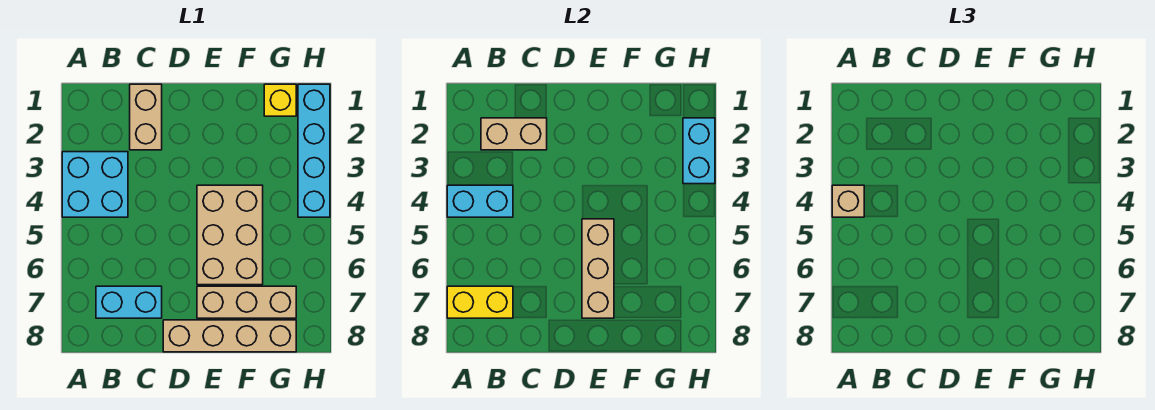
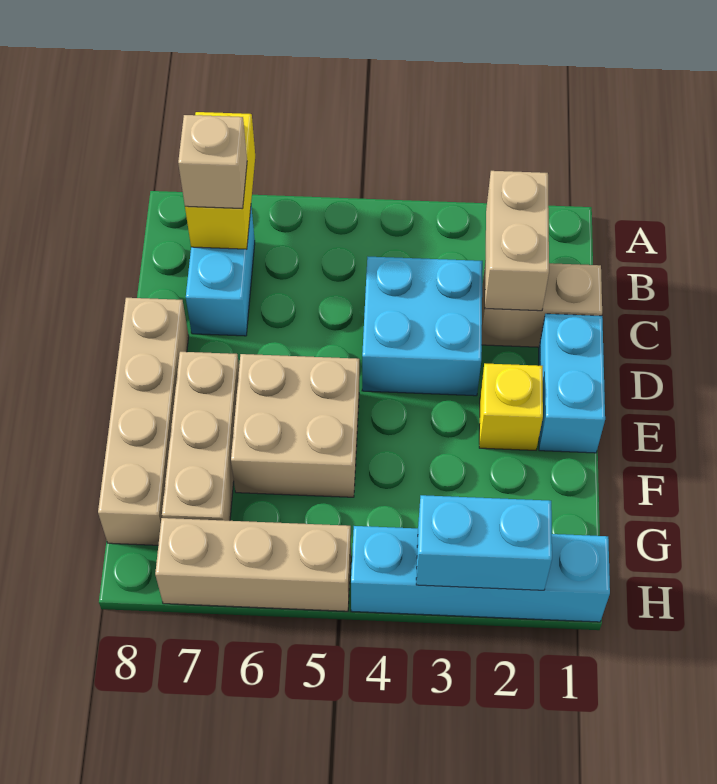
cyan 2x2 brick [62,152,128,217] -> cyan 2x2 brick moved to [362,257,483,396]
cyan 1x2 brick [447,185,513,217] -> cyan 1x2 brick moved to [539,314,605,453]
tan 1x1 brick [832,185,864,217] -> tan 1x1 brick moved to [178,115,247,208]
tan 2x3 brick [197,185,263,285] -> tan 2x2 brick [231,354,359,497]
tan 1x3 brick [582,219,614,318] -> tan 1x3 brick moved to [155,518,351,611]
yellow 1x1 brick [264,84,296,116] -> yellow 1x1 brick moved to [479,364,543,450]

